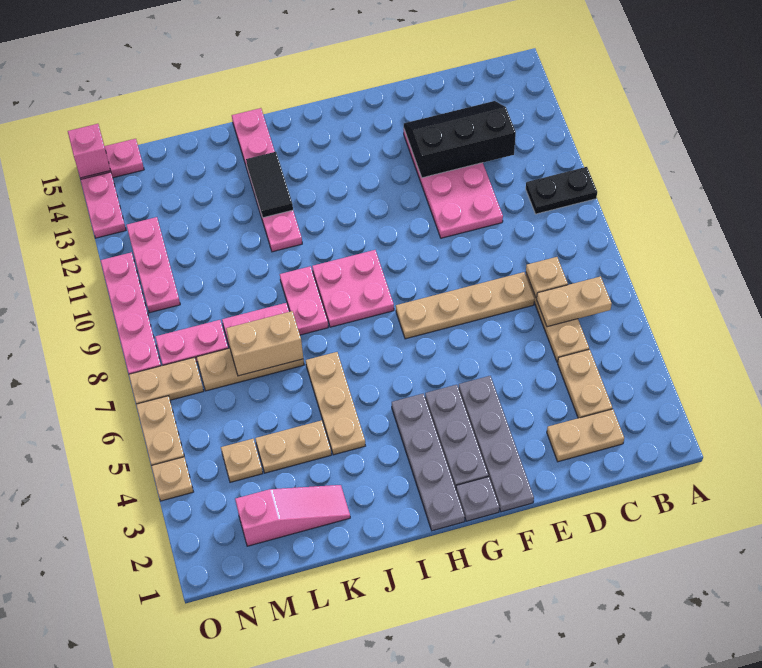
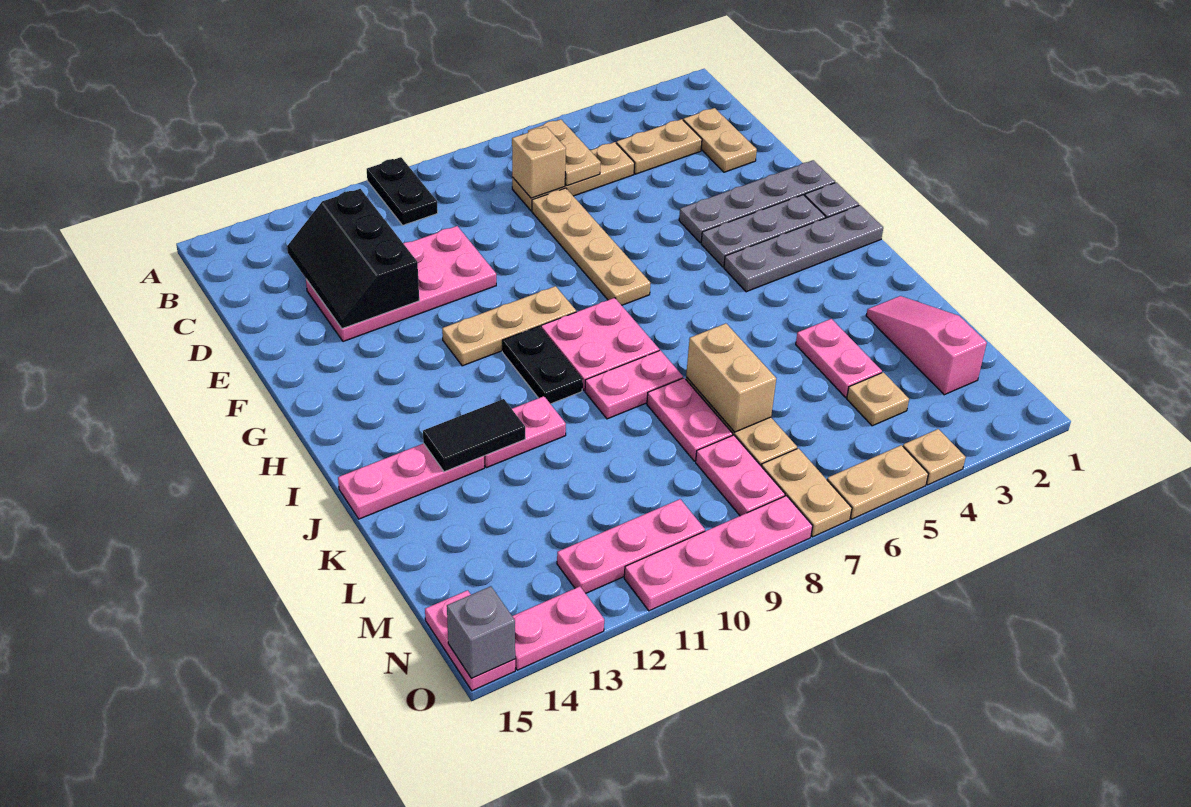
tan 1x1 plate [526,257,568,298] -> tan 1x1 brick [512,127,566,198]
none -> black 1x2 plate [502,326,582,404]
tan 1x3 plate [306,352,365,455] -> tan 1x3 plate moved to [442,286,576,366]
tan 1x2 plate [255,420,331,473] -> pink 1x2 plate [796,319,882,397]
pink 1x1 brick [68,124,111,178] -> grey 1x1 brick [447,586,515,678]

